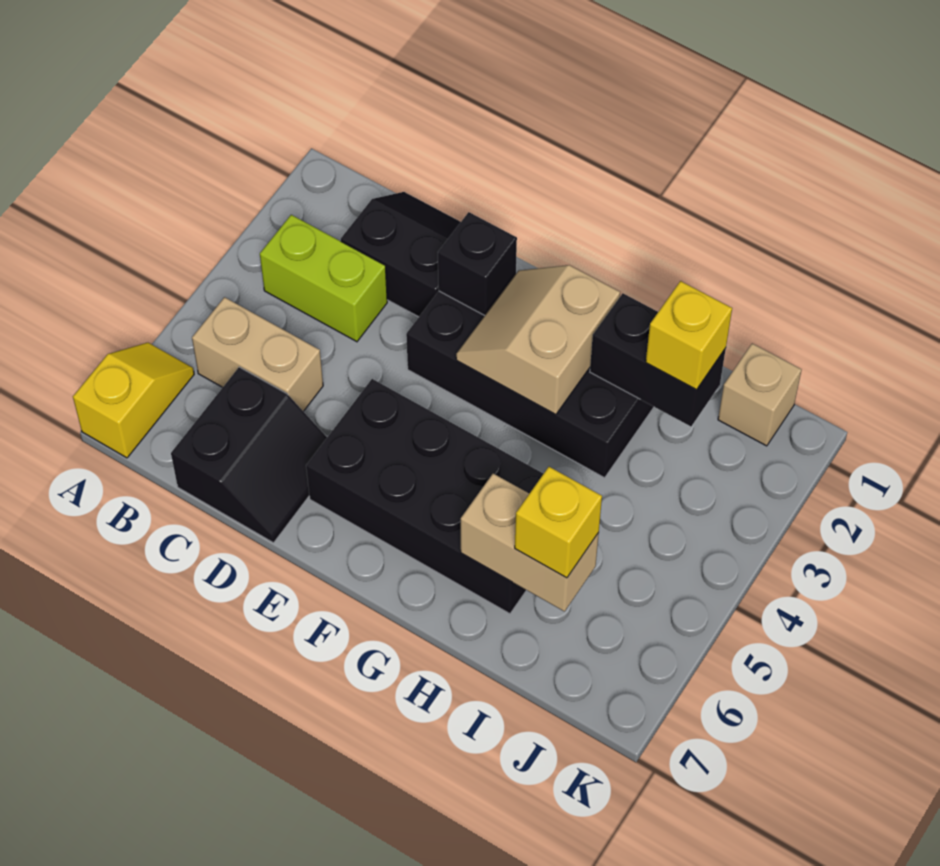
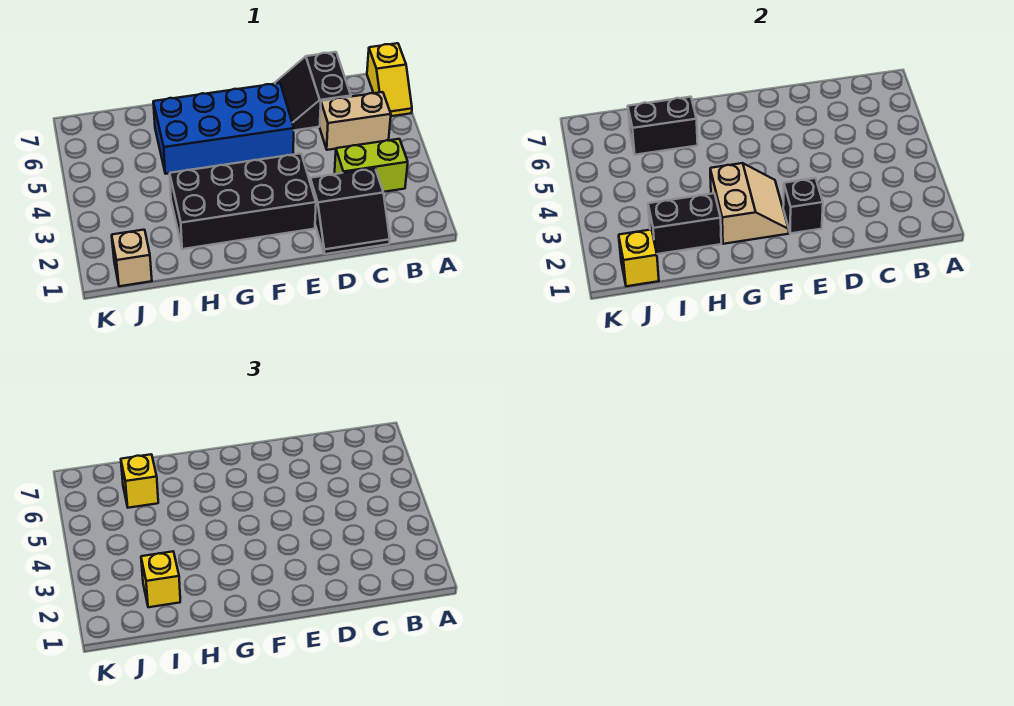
black 2x4 brick [306,379,543,614] -> blue 2x4 brick [153,83,294,174]
tan 1x2 brick [461,474,599,612] -> black 1x2 brick [628,97,698,155]
none -> yellow 1x1 brick [619,230,659,286]

